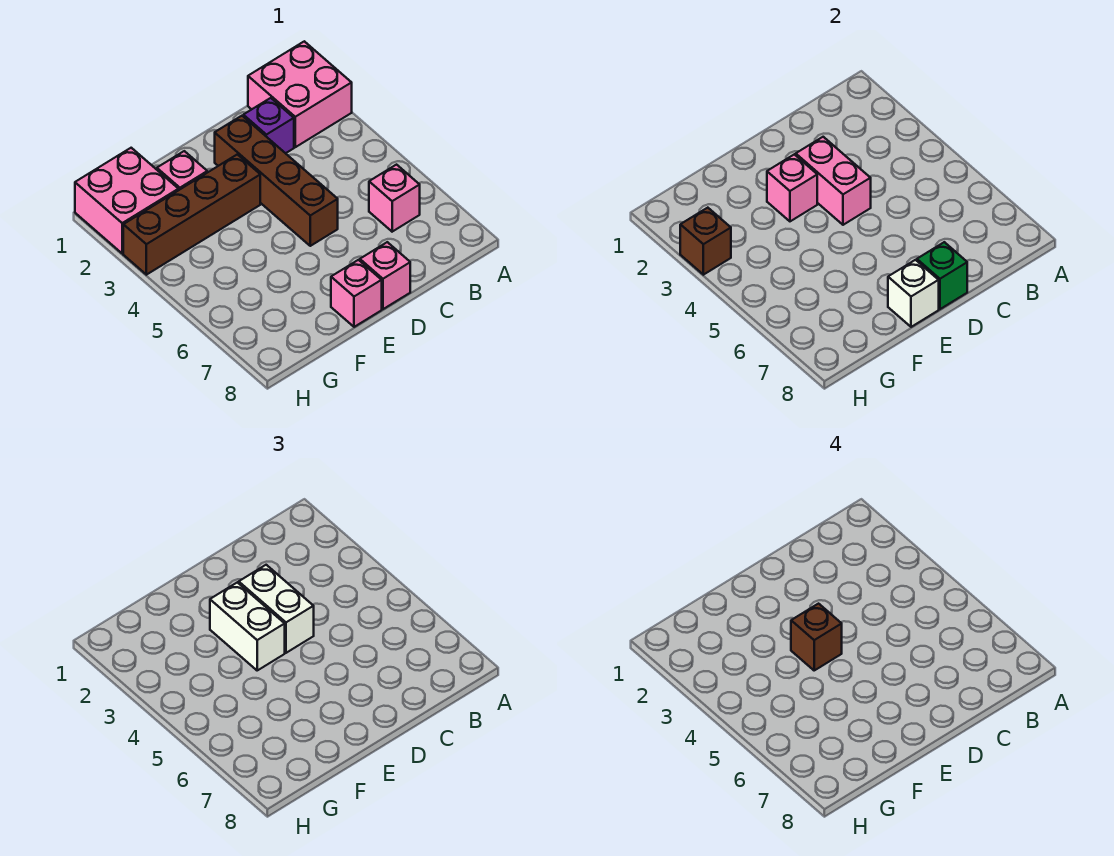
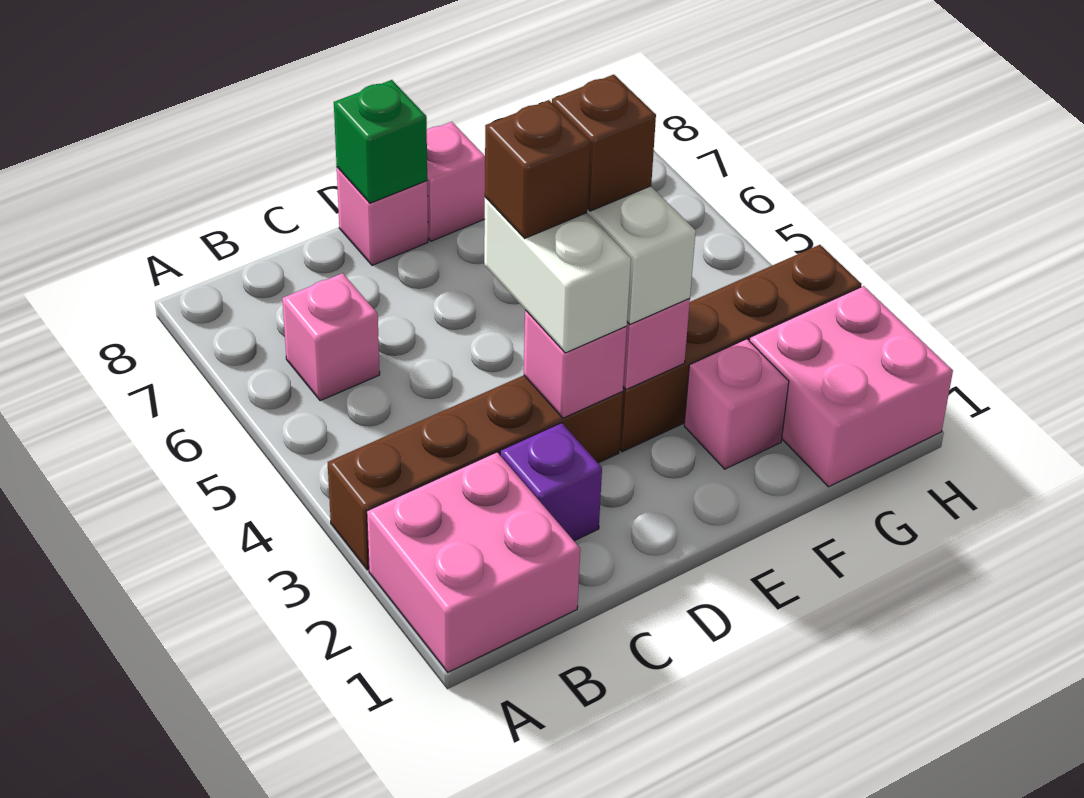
brown 1x4 brick [215,116,338,246] -> brown 1x4 brick turned to [328,375,623,570]
pink 1x2 brick [796,137,871,225] -> pink 1x1 brick [524,310,627,418]
white 1x1 brick [888,260,939,327] -> none
brown 1x1 brick [680,208,731,275] -> brown 1x1 brick moved to [485,100,590,238]

